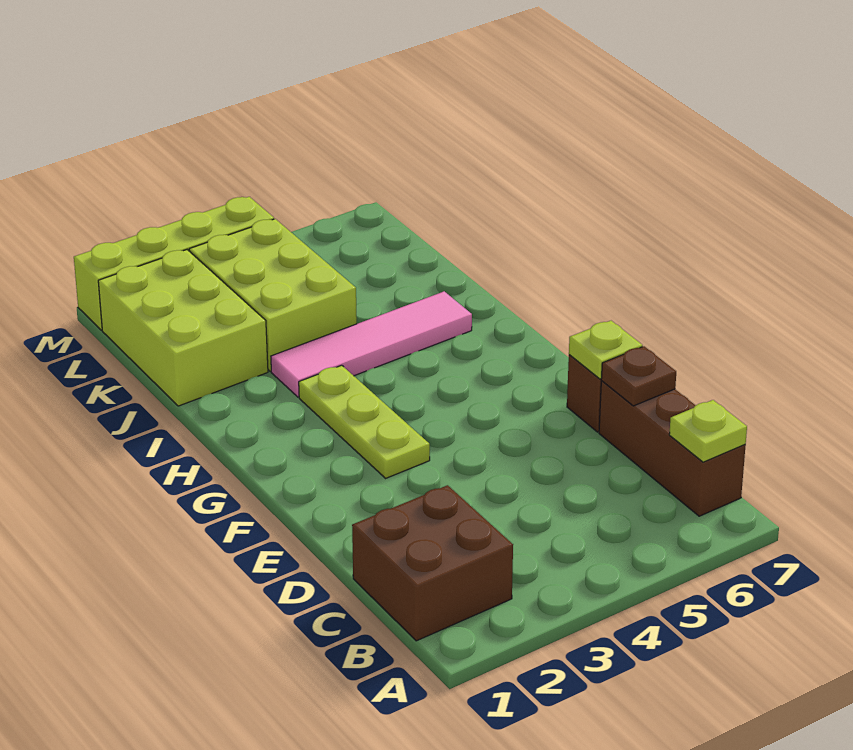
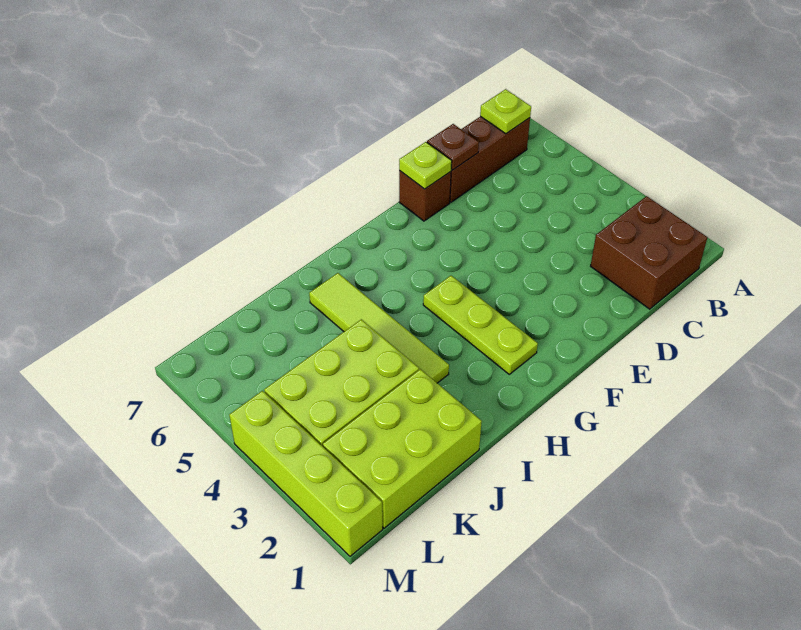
lime 1x3 plate [299,365,430,478] -> lime 1x3 plate turned to [423,276,538,374]
pink 1x4 tile [271,291,472,397] -> lime 1x4 tile [309,273,449,383]

